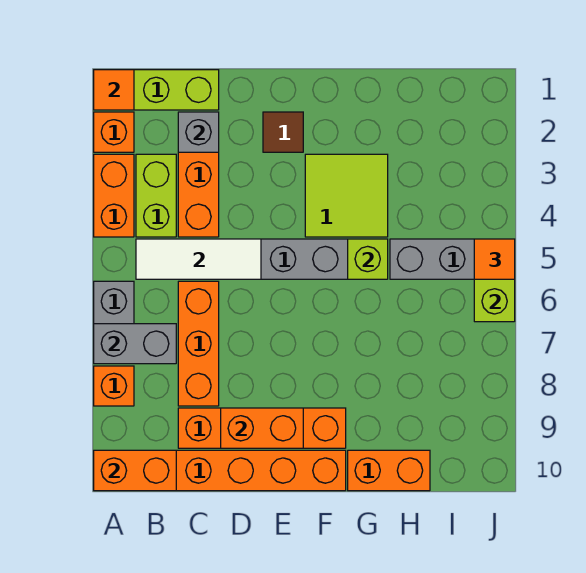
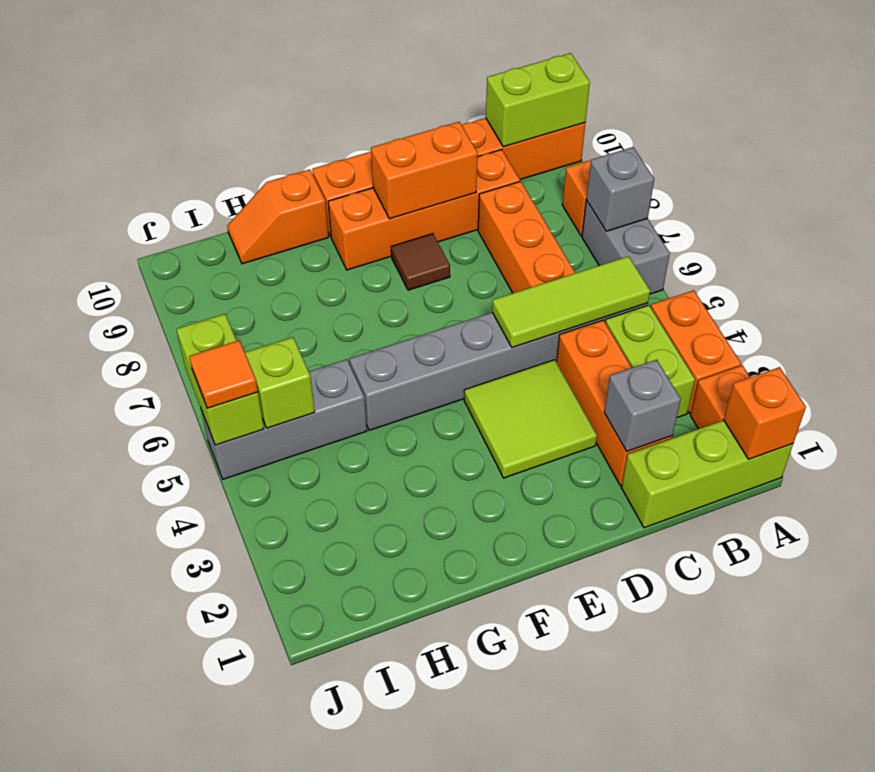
orange 1x1 tile [94,70,134,110] -> orange 1x1 brick [724,367,806,459]
grey 1x2 brick [94,324,176,364] -> grey 1x1 brick [586,147,654,231]
orange 1x2 brick [94,450,176,491] -> lime 1x2 brick [486,53,590,147]
white 1x3 tile [136,239,261,279] -> lime 1x3 tile [492,256,650,348]
brown 1x1 tile [263,112,303,152] -> brown 1x1 tile moved to [391,234,450,290]
lime 2x2 tile [305,154,388,237] -> lime 2x2 tile moved to [464,360,597,478]
lime 1x1 brick [348,239,388,279] -> lime 1x1 brick moved to [245,337,315,428]
orange 1x2 brick [348,450,430,491] -> orange 1x2 slope [227,169,328,264]

